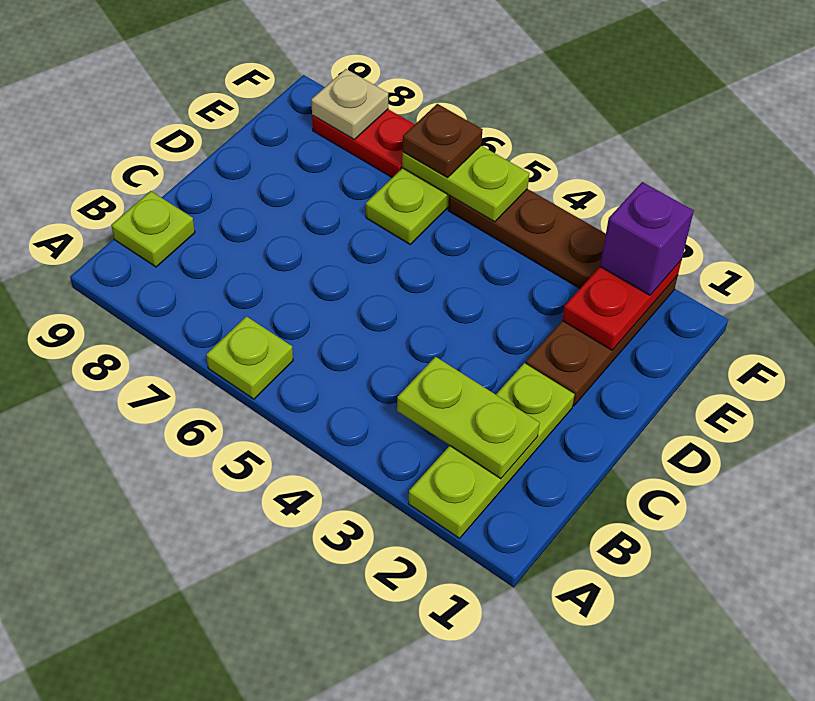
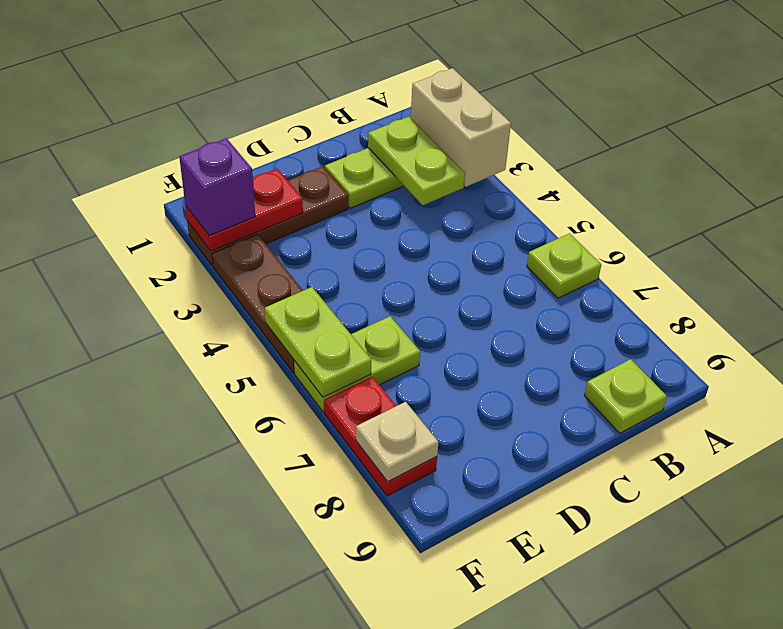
none -> tan 1x2 brick [411,68,511,187]
brown 1x1 plate [403,104,483,178] -> none

